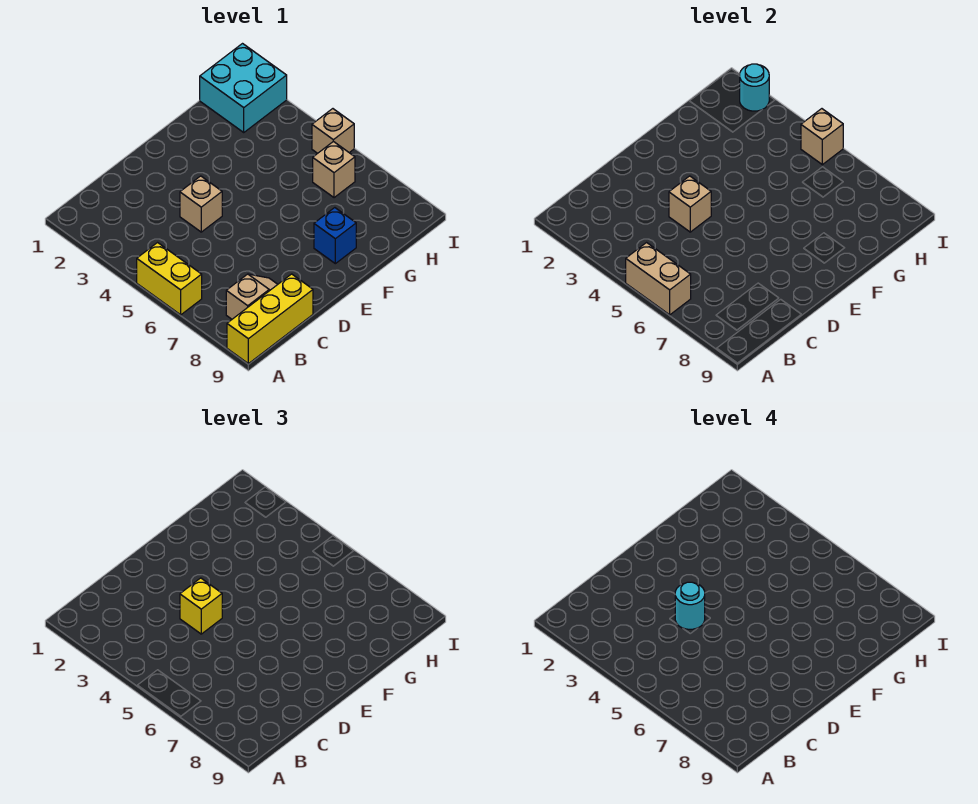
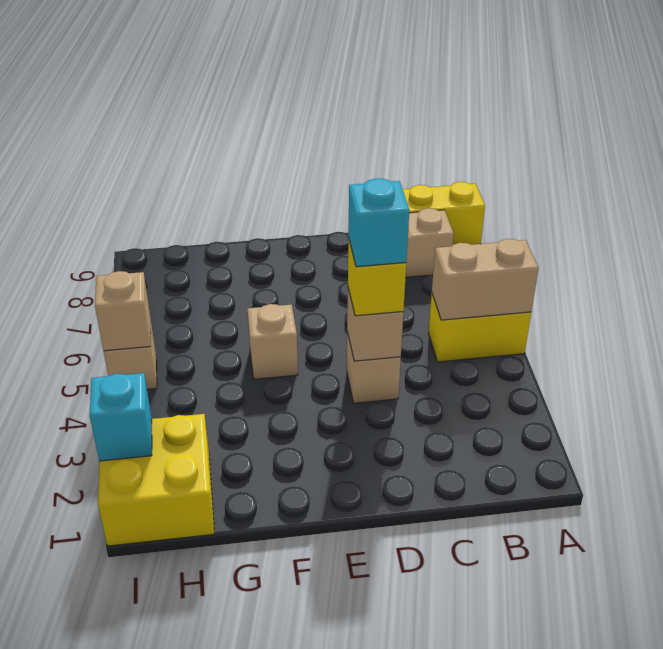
yellow 1x2 brick [137,243,202,315] -> yellow 1x2 brick turned to [428,294,531,362]
tan 1x2 brick [626,243,691,315] -> tan 1x2 brick turned to [432,239,539,320]
cyan 1x1 round brick [675,582,705,629] -> cyan 1x1 brick [348,178,409,267]
blue 1x1 brick [314,208,356,264] -> none
cyan 2x2 brick [200,44,287,132] -> yellow 2x2 brick [98,414,215,546]
tan 1x1 brick [313,141,355,198] -> tan 1x1 brick moved to [247,304,298,379]
cyan 1x1 round brick [740,64,769,111] -> cyan 1x1 brick [90,373,152,461]

